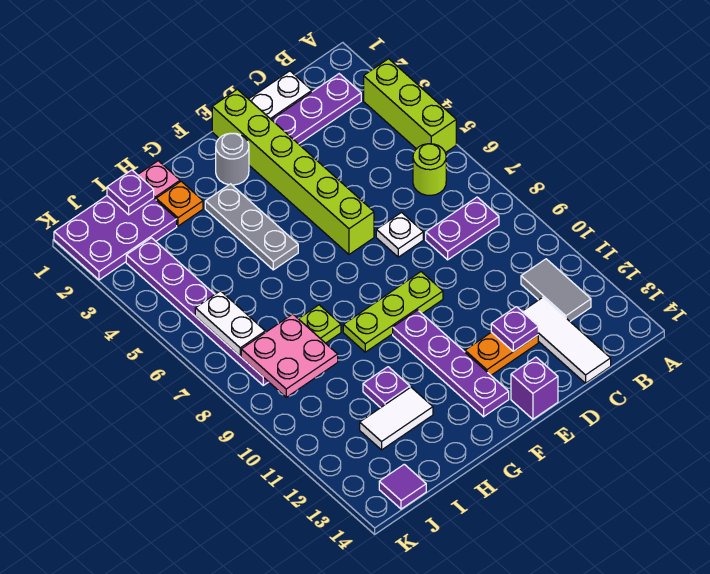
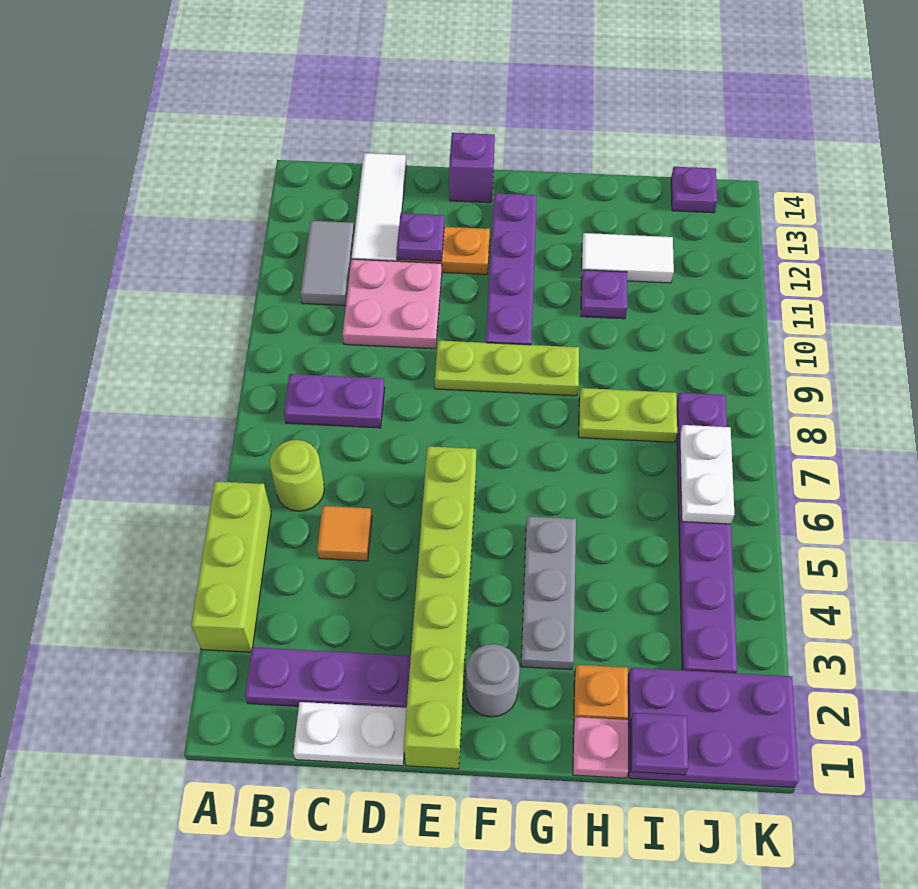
none -> orange 1x1 tile [317,506,372,561]
white 1x1 plate [376,212,423,257] -> none
pink 2x2 plate [241,314,338,397] -> pink 2x2 plate moved to [343,259,442,349]
purple 1x1 tile [379,464,426,509] -> purple 1x1 plate [671,167,717,213]

